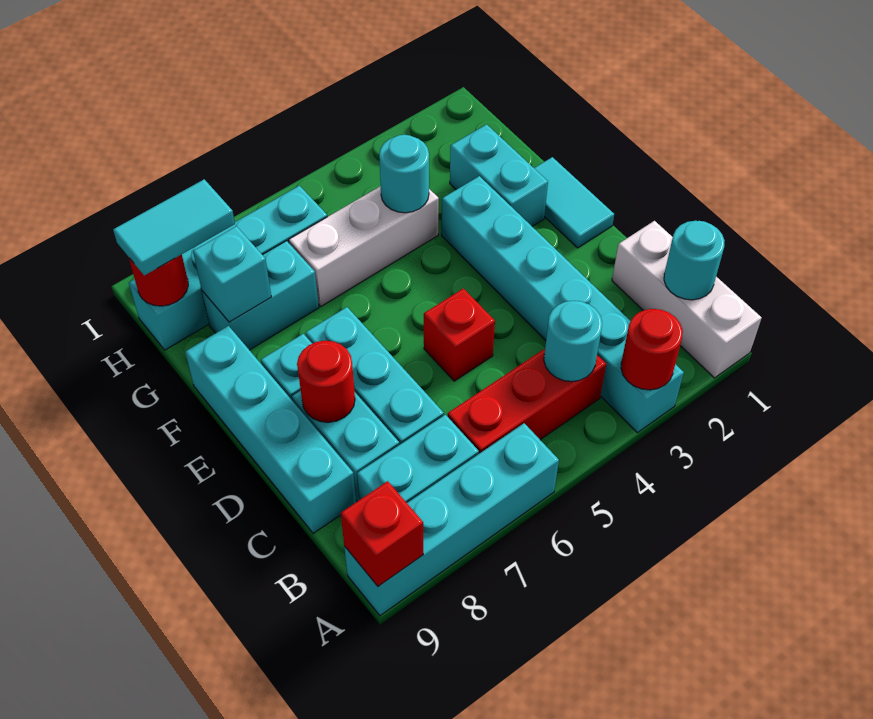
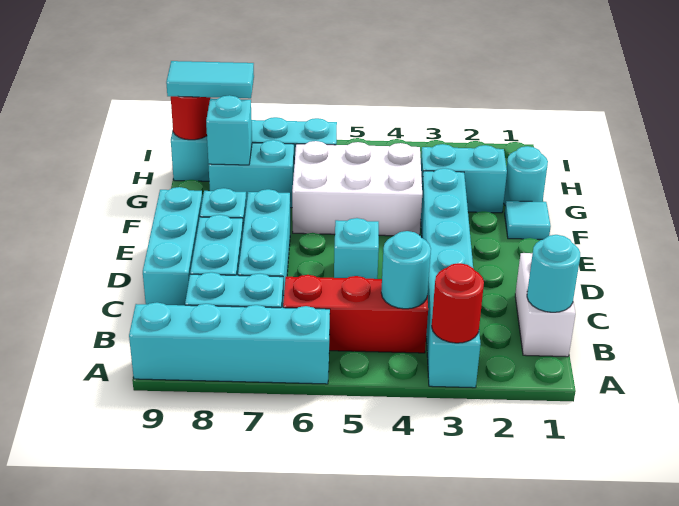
white 1x3 brick [612,221,762,378] -> white 1x2 brick [515,253,576,357]
red 1x1 brick [341,481,423,586] -> none
cyan 1x4 brick [185,326,356,533] -> cyan 1x3 brick [143,187,202,305]
red 1x1 brick [424,288,495,381] -> cyan 1x1 brick [334,218,379,279]
red 1x1 round brick [297,341,355,422] -> none
cyan 1x2 tile [534,157,614,248] -> cyan 1x1 tile [505,201,551,239]
cyan 1x2 brick [450,124,548,226] -> cyan 1x2 brick turned to [421,144,507,213]
white 1x3 brick [289,186,439,306] -> white 2x3 brick [292,141,422,236]
cyan 1x1 round brick [379,135,429,213] -> cyan 1x1 round brick moved to [504,146,548,206]

